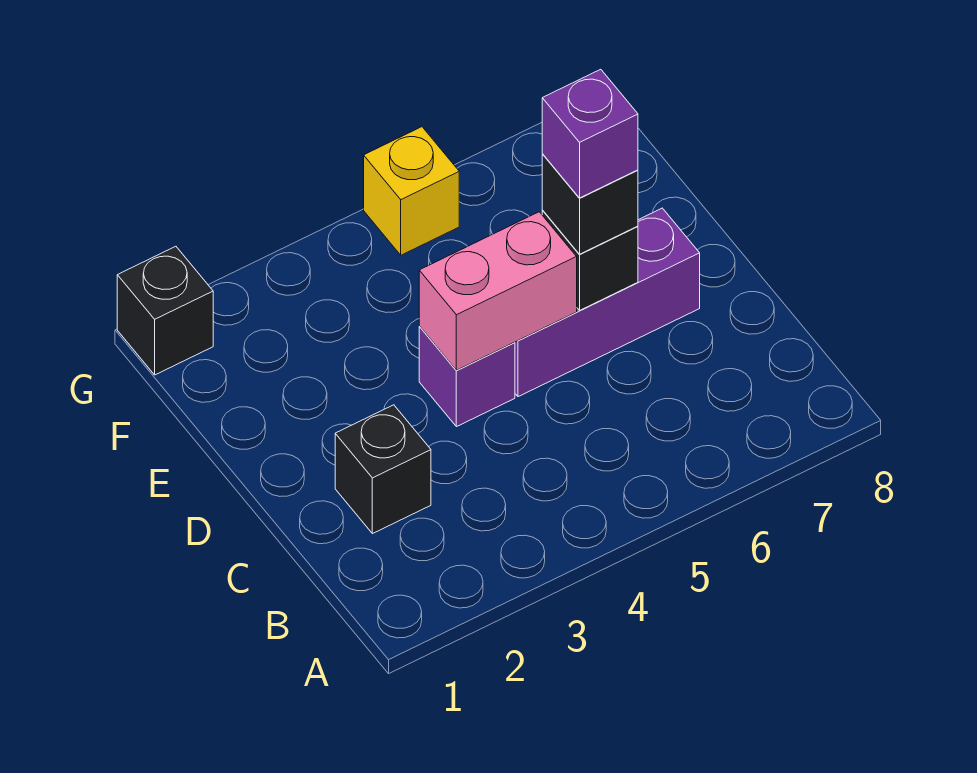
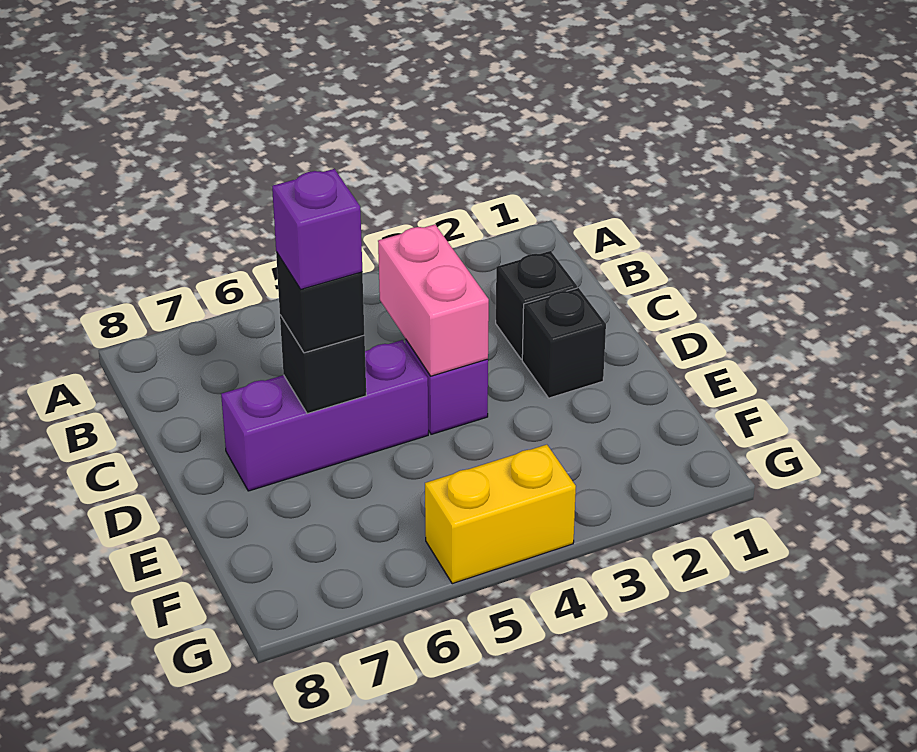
pink 1x2 brick [419,212,577,370] -> pink 1x2 brick turned to [378,224,489,376]
black 1x1 brick [117,246,213,375] -> black 1x1 brick moved to [522,288,606,398]
yellow 1x1 brick [364,127,459,255] -> yellow 1x2 brick [425,445,576,584]

